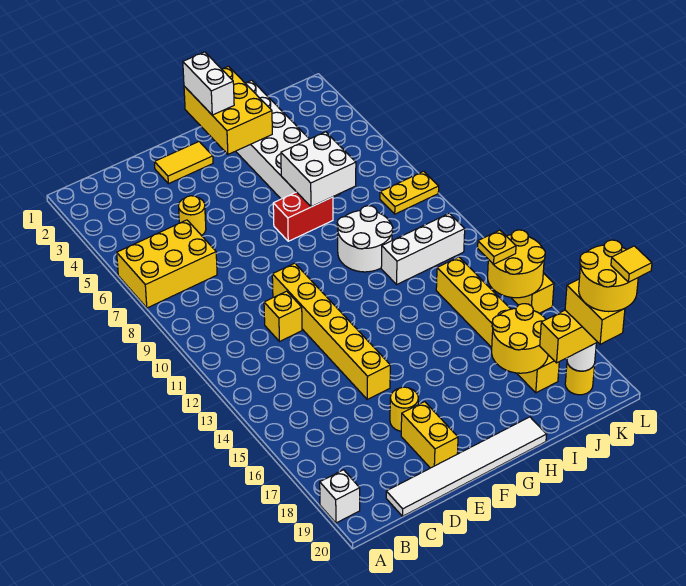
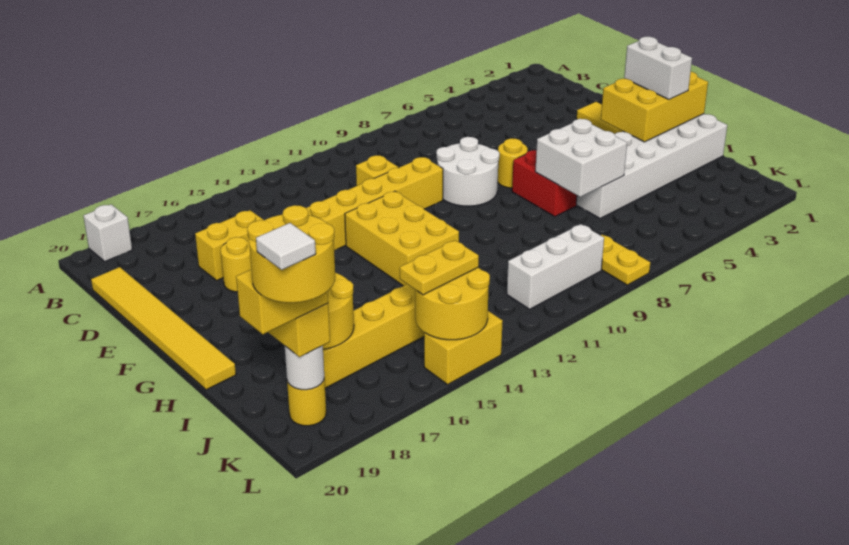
yellow 2x3 brick [117,220,217,308] -> yellow 2x3 brick moved to [345,191,459,286]
white 1x6 tile [386,417,547,516] -> yellow 1x6 tile [91,267,236,390]
yellow 1x1 round brick [179,196,206,236] -> yellow 1x1 round brick moved to [498,138,528,188]
yellow 1x2 brick [401,402,458,468] -> yellow 1x2 brick moved to [195,210,264,280]
white 1x2 brick [183,52,234,115] -> white 1x2 brick turned to [624,37,692,99]
white 2x2 round brick [337,206,393,272] -> white 2x2 round brick moved to [436,137,499,206]
white 1x3 brick [381,213,465,284] -> white 1x3 brick turned to [507,224,604,309]
yellow 1x1 plate [478,230,516,264] -> yellow 1x2 plate [400,240,479,295]
yellow 1x1 tile [611,246,652,282] -> white 1x1 tile [256,223,316,270]

